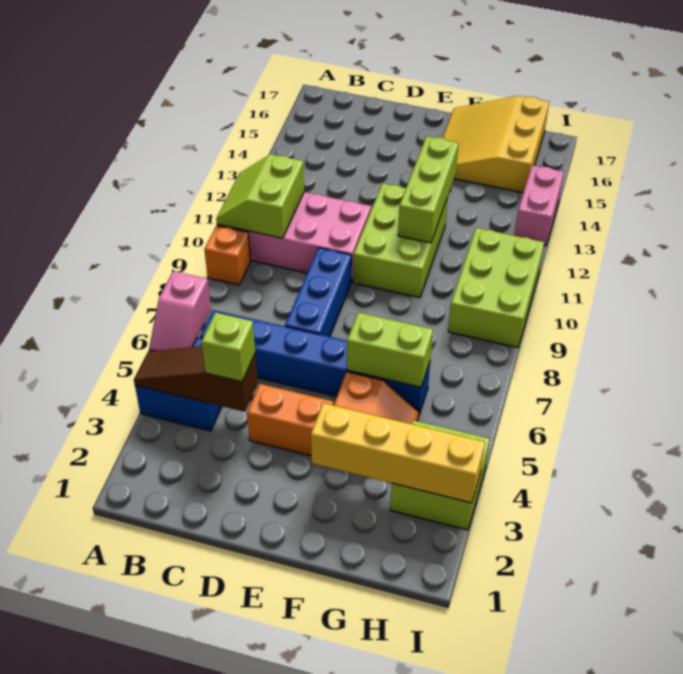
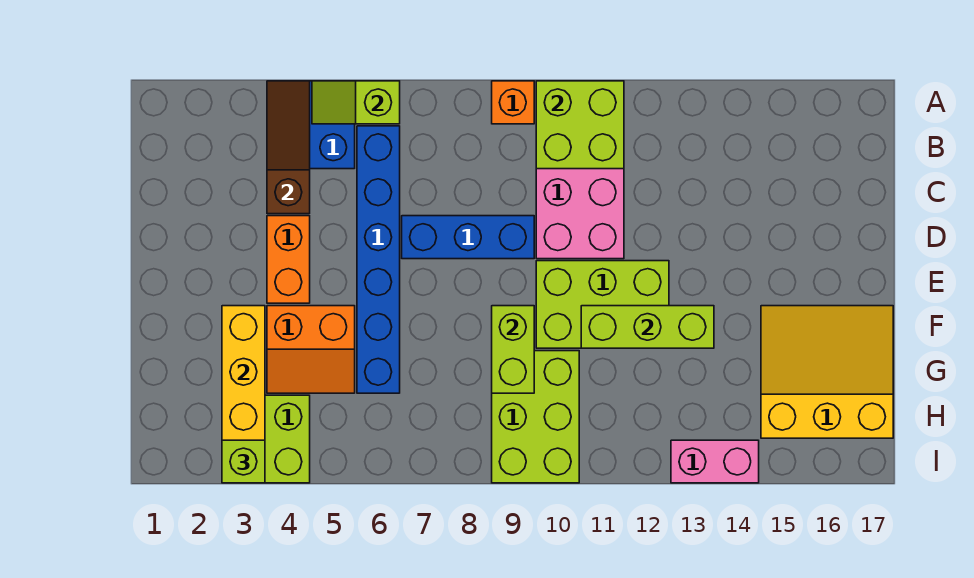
pink 1x2 slope [149,271,211,351] -> lime 1x2 slope [312,81,400,124]
lime 2x2 slope [216,154,304,238] -> lime 2x2 brick [536,81,624,169]
lime 1x1 brick [201,313,255,382] -> lime 1x1 brick moved to [222,440,265,483]
lime 1x2 brick [347,313,433,387] -> lime 1x2 brick moved to [492,306,534,393]
lime 2x3 brick [448,228,544,348] -> lime 2x3 brick turned to [492,351,579,483]

